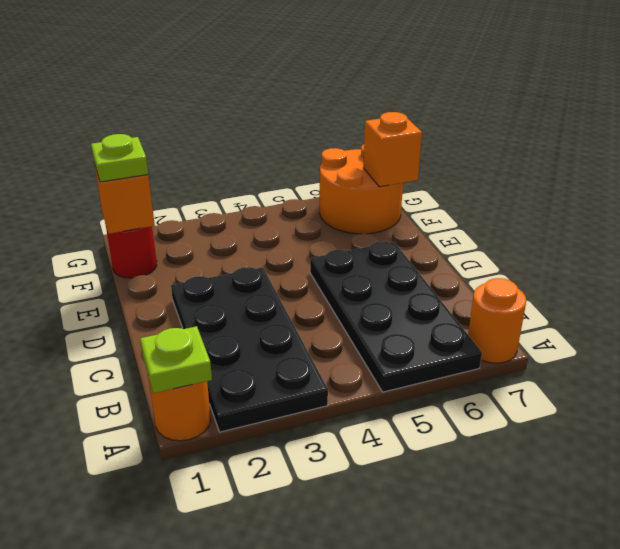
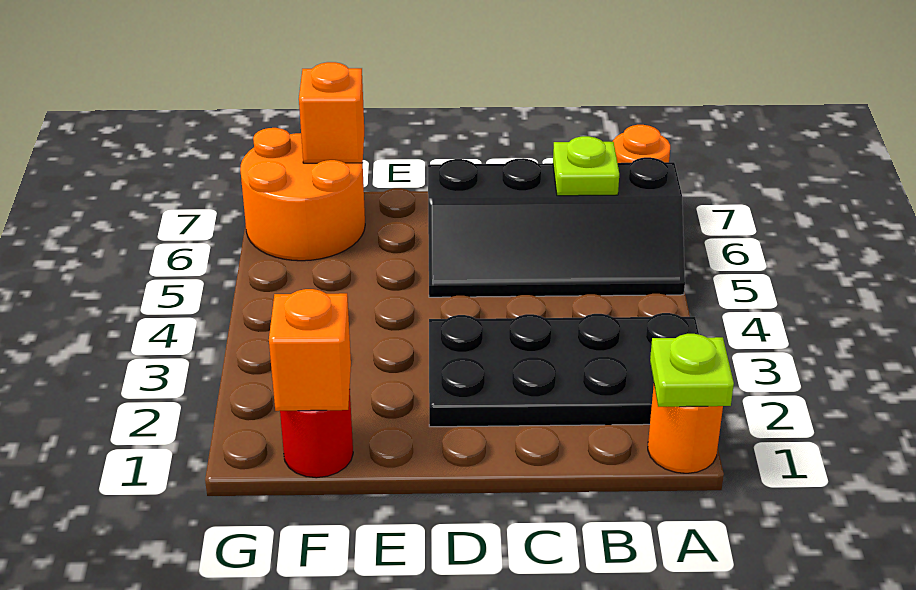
black 2x4 plate [310,241,482,392] -> black 2x4 slope [428,157,685,297]
lime 1x1 plate [91,134,148,182] -> lime 1x1 plate moved to [553,136,619,196]

